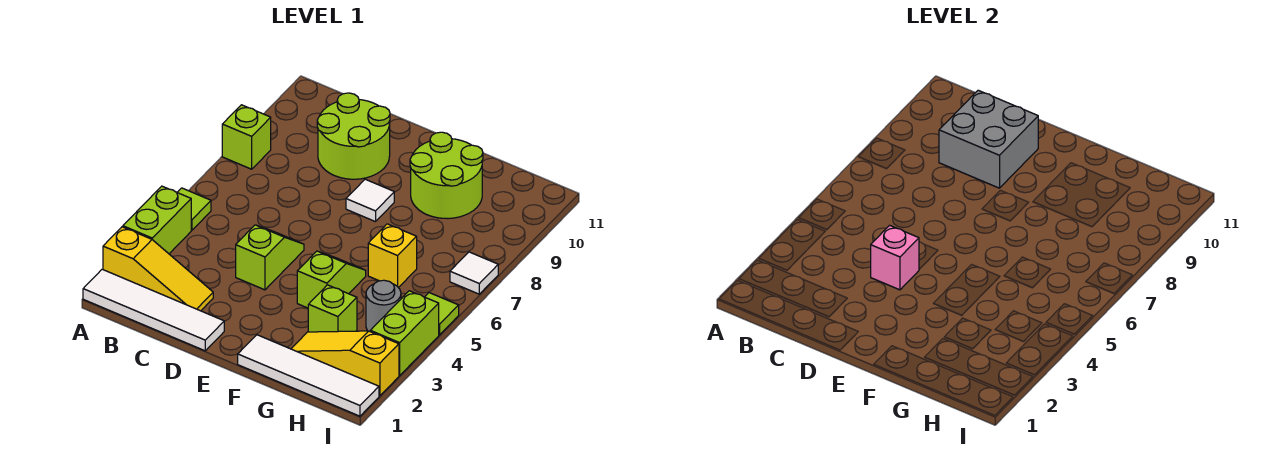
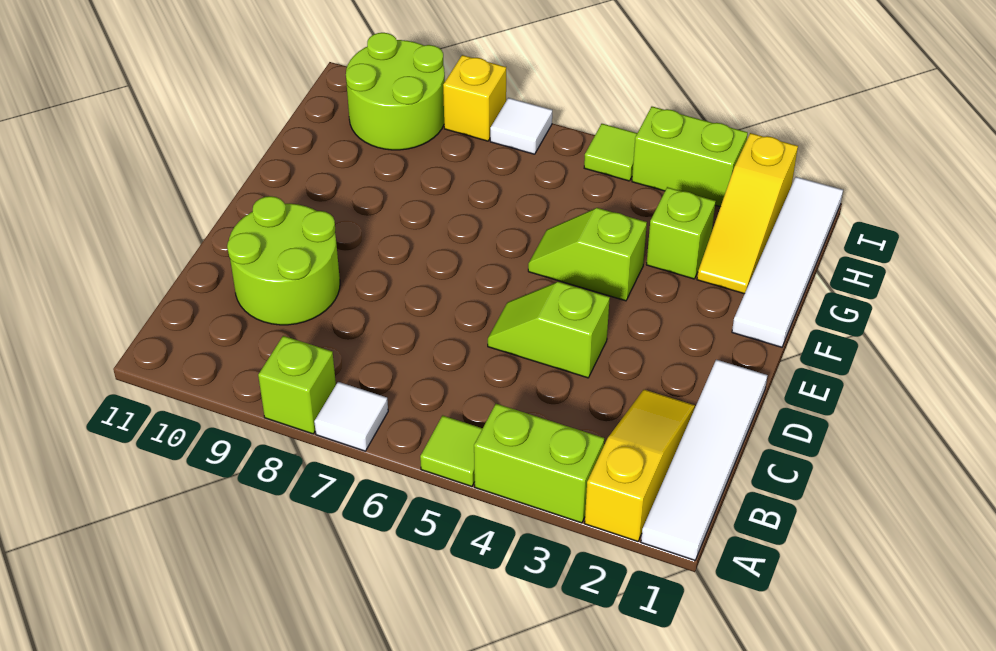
grey 2x2 brick [939,90,1038,188] -> none
pink 1x1 brick [871,225,919,290] -> none
white 1x1 tile [346,179,394,222] -> white 1x1 tile moved to [314,382,388,451]
lime 2x2 round brick [410,132,483,219] -> lime 2x2 round brick moved to [346,33,445,150]
yellow 1x1 brick [368,224,417,288] -> yellow 1x1 brick moved to [443,55,506,141]
grey 1x1 round brick [366,280,401,331] -> none

